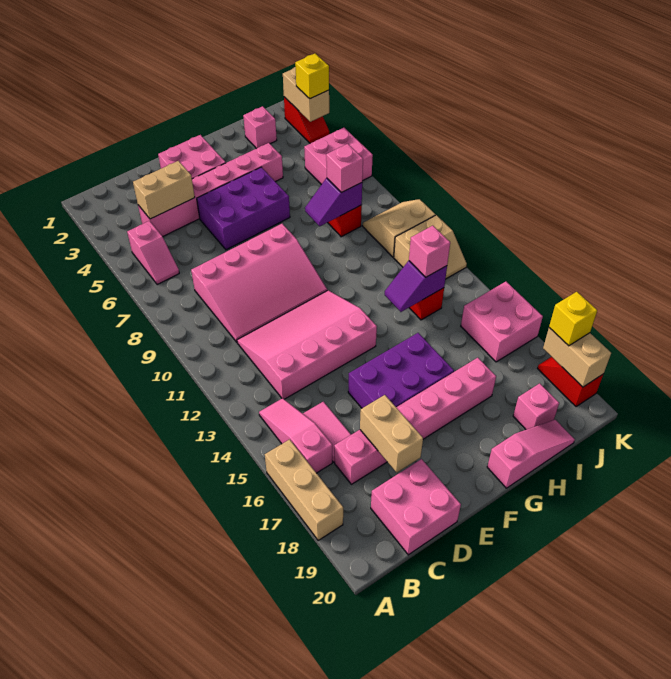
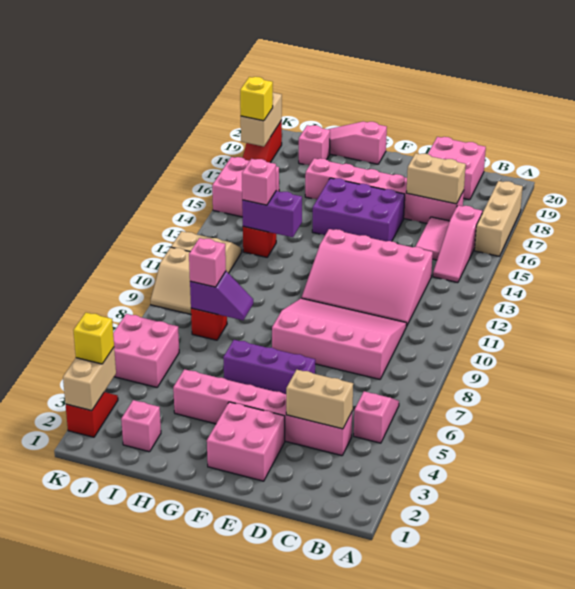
tan 1x2 brick [360,395,423,472] -> tan 1x2 brick turned to [406,153,466,204]
purple 2x3 brick [197,167,290,250] -> purple 1x3 brick [223,340,315,394]
purple 1x2 slope [385,261,447,312] -> purple 1x2 brick [242,191,302,237]

